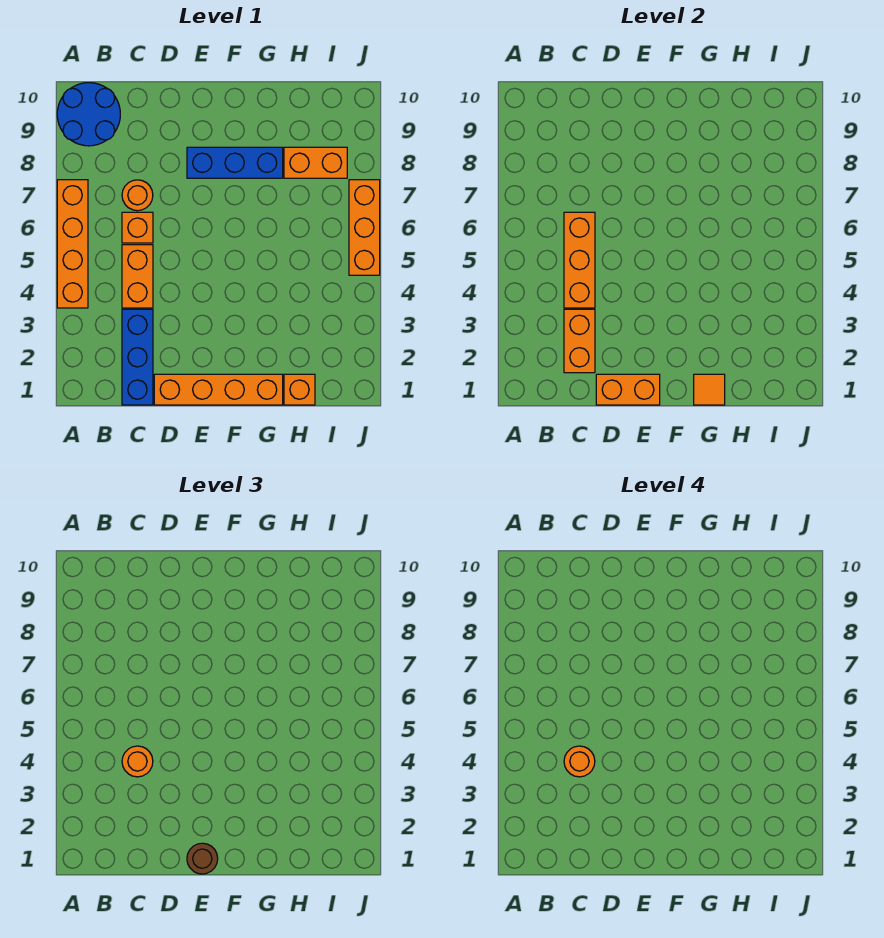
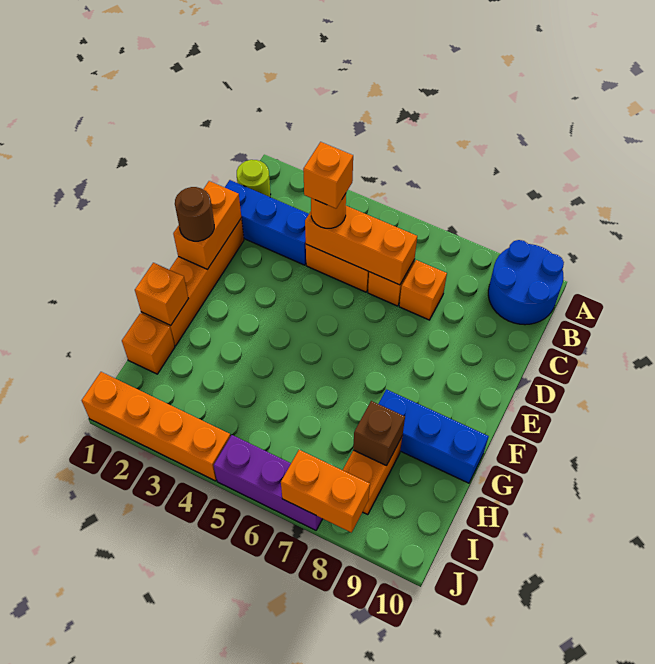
orange 1x4 brick [57,180,88,308] -> orange 1x4 brick moved to [82,372,231,481]
none -> lime 1x1 round brick [237,160,271,197]
orange 1x2 brick [564,309,595,373] -> orange 1x2 brick moved to [281,450,370,533]
orange 1x1 round brick [564,746,595,777] -> orange 1x1 brick [303,142,353,208]
orange 1x1 round brick [122,180,153,211] -> orange 1x1 brick [399,260,447,320]
blue 1x3 brick [187,147,283,178] -> blue 1x3 brick turned to [379,389,489,483]
orange 1x1 tile [694,374,725,405] -> orange 1x1 brick [135,263,189,325]
none -> brown 1x1 brick [353,401,405,466]
orange 1x3 brick [349,180,380,275] -> purple 1x3 brick [214,435,322,530]

